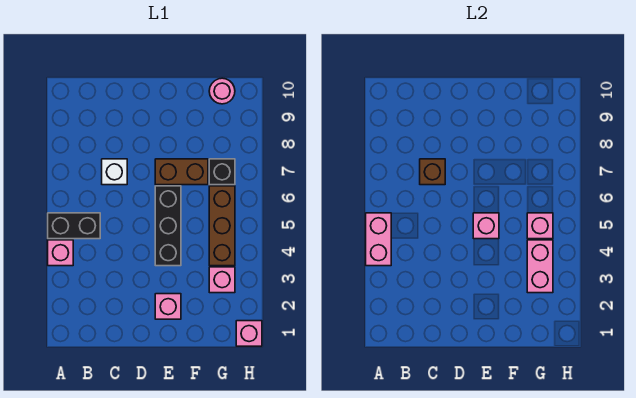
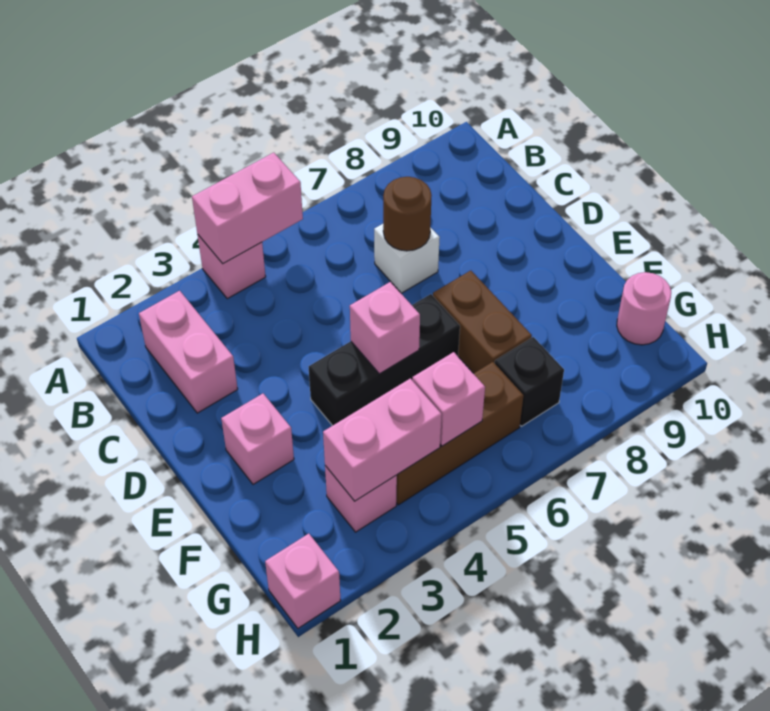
black 1x2 brick [48,213,100,239] -> none
none -> pink 1x2 brick [139,291,238,413]
brown 1x1 brick [420,159,445,185] -> brown 1x1 round brick [383,177,432,251]

